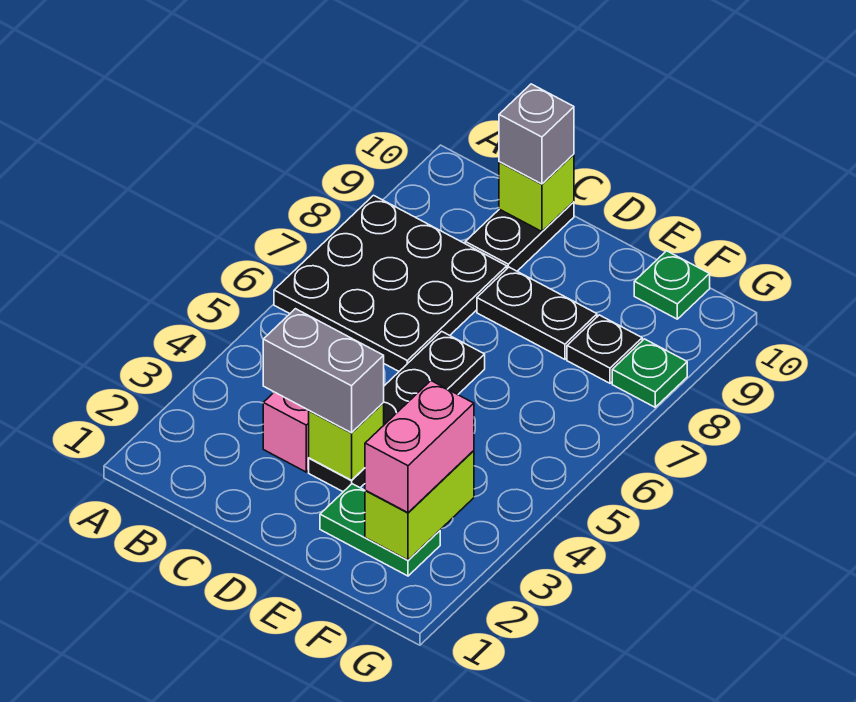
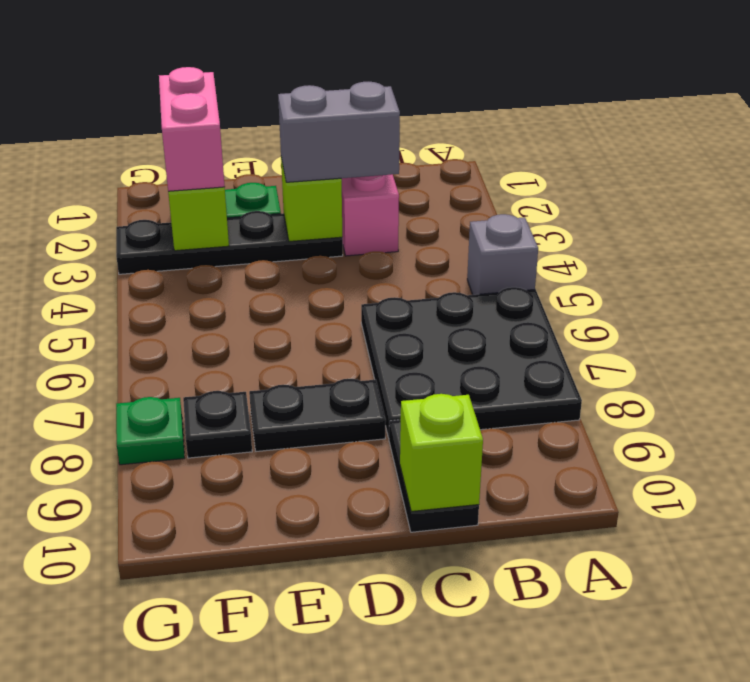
grey 1x1 brick [499,84,574,184] -> grey 1x1 brick moved to [467,214,538,295]
black 1x4 plate [309,331,485,492] -> black 1x4 plate turned to [116,211,343,274]
green 1x1 plate [634,251,710,319] -> none

